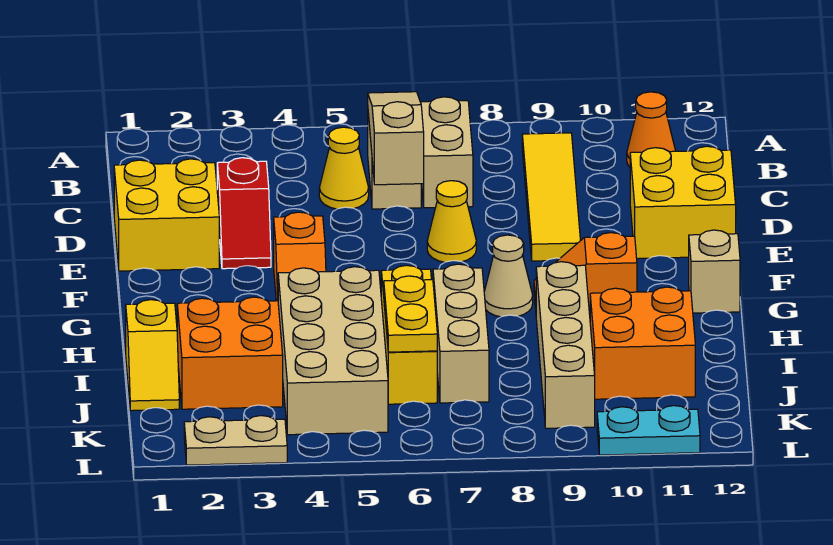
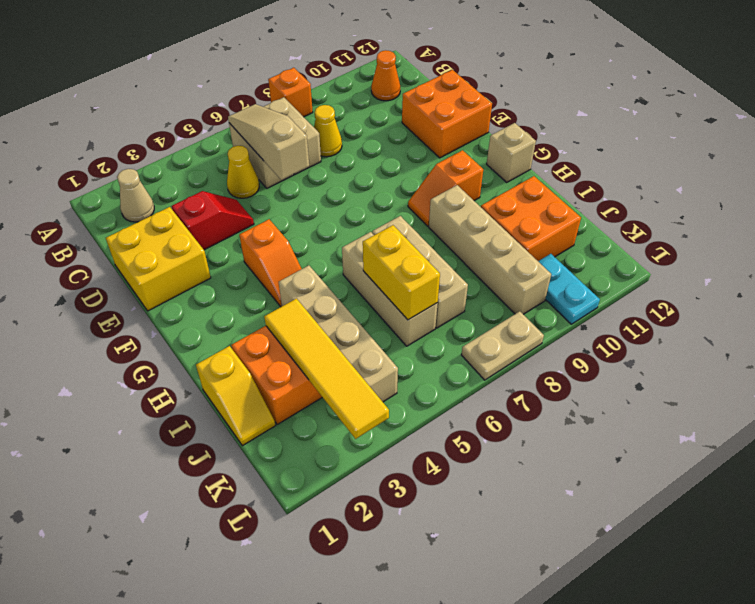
none -> orange 1x1 brick [268,68,313,117]
yellow 1x4 tile [522,133,580,261] -> yellow 1x4 tile moved to [264,299,389,439]
red 1x2 slope [217,158,271,269] -> red 1x2 slope turned to [172,191,254,250]
yellow 2x2 brick [630,146,736,259] -> orange 2x2 brick [402,70,492,158]
yellow 1x1 cone [427,181,476,262] -> yellow 1x1 cone moved to [314,105,342,157]
tan 1x1 cone [484,235,533,317] -> tan 1x1 cone moved to [117,169,154,222]
tan 2x4 brick [278,267,388,435] -> tan 1x4 brick [279,265,398,402]
yellow 1x3 brick [381,265,437,404] -> tan 1x3 brick [342,232,438,346]
yellow 1x2 plate [384,276,437,352] -> yellow 1x2 brick [363,225,440,320]
tan 1x2 plate [184,416,287,465] -> tan 1x2 plate moved to [461,311,544,380]
cyan 1x2 plate [597,406,700,455] -> cyan 1x2 plate turned to [538,254,600,324]

